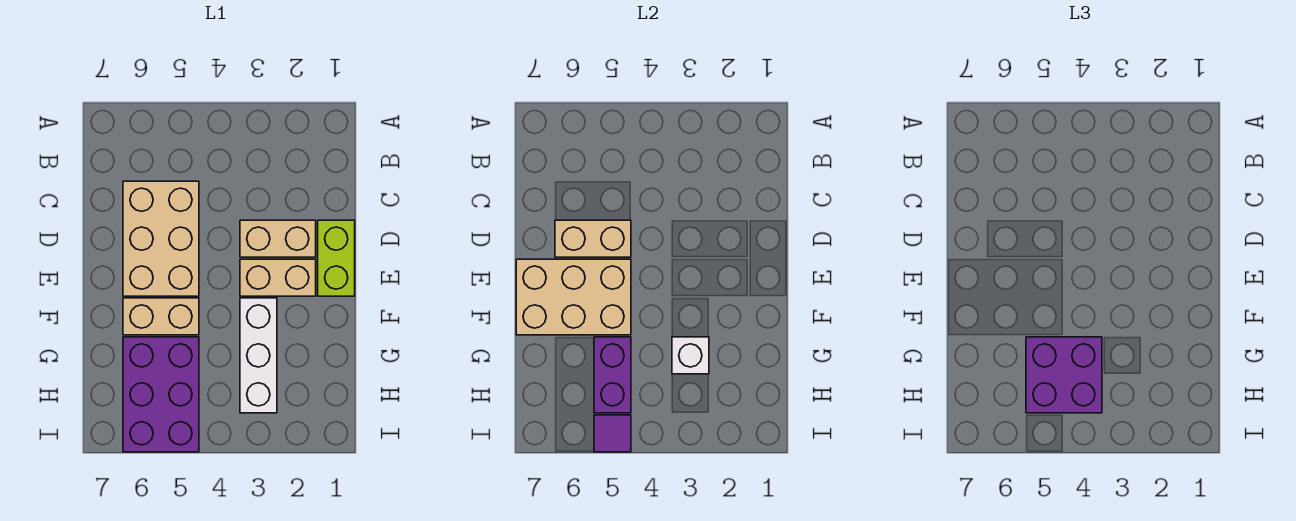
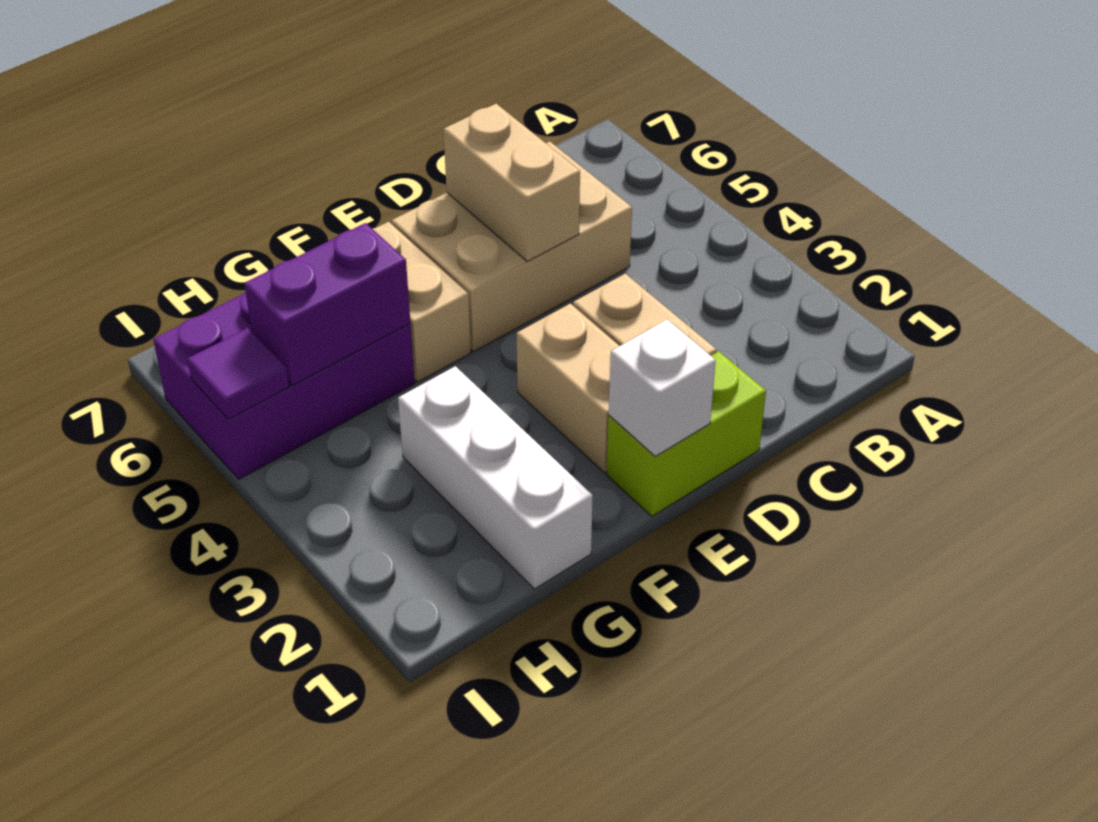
tan 2x3 brick [516,259,631,335] -> none
white 1x3 brick [240,298,277,413] -> white 1x3 brick turned to [398,366,593,589]
white 1x1 brick [672,337,709,374] -> white 1x1 brick moved to [609,320,716,456]
purple 2x2 brick [1026,337,1102,413] -> none

